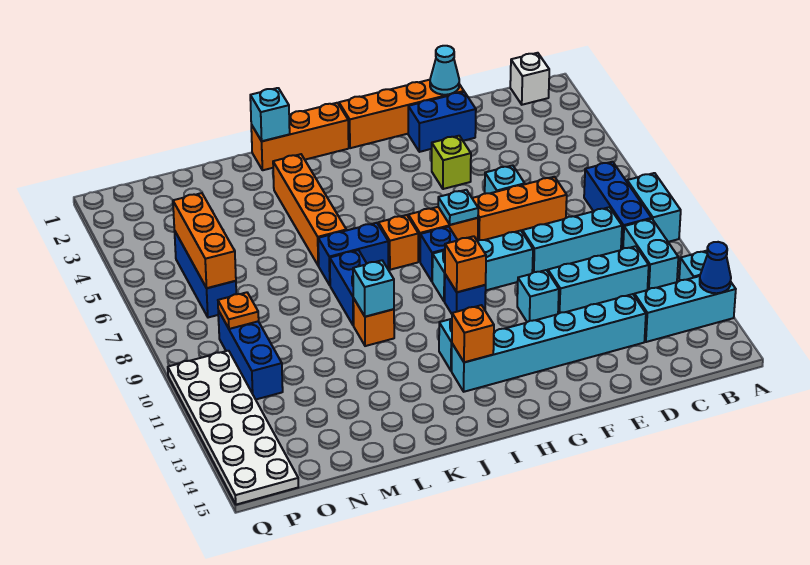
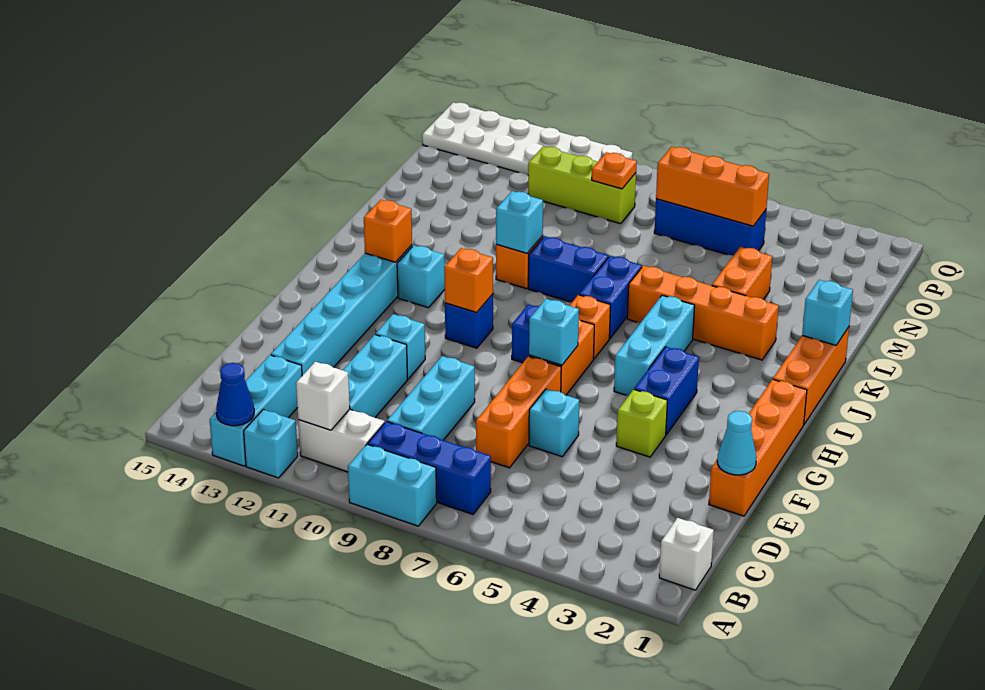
cyan 1x2 brick [623,219,678,290] -> white 1x2 brick [298,409,385,472]
none -> white 1x1 brick [296,362,350,430]
blue 1x2 brick [408,92,476,152] -> blue 1x2 brick moved to [634,347,699,435]
cyan 1x3 brick [432,231,533,301] -> cyan 1x3 brick moved to [614,295,695,396]
cyan 1x1 plate [438,190,478,225] -> cyan 1x1 brick [529,299,579,365]
none -> orange 1x2 brick [712,247,772,299]
blue 1x3 brick [218,311,283,399] -> lime 1x3 brick [528,146,636,224]

